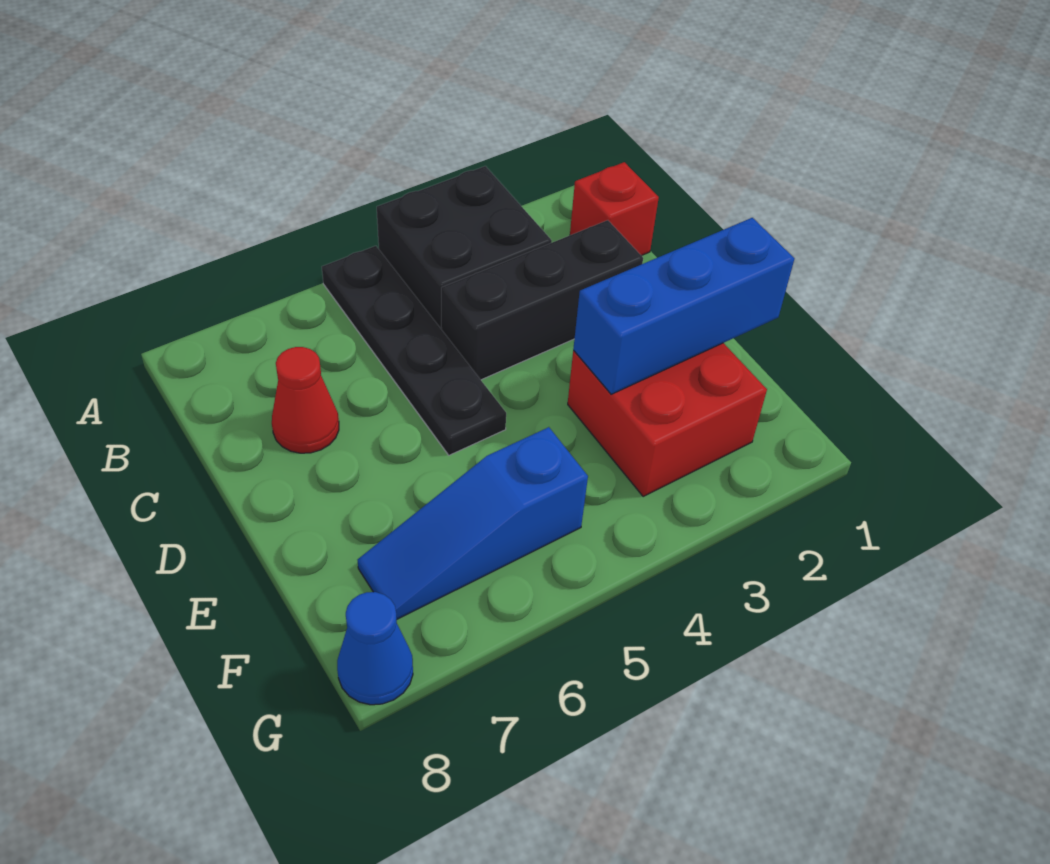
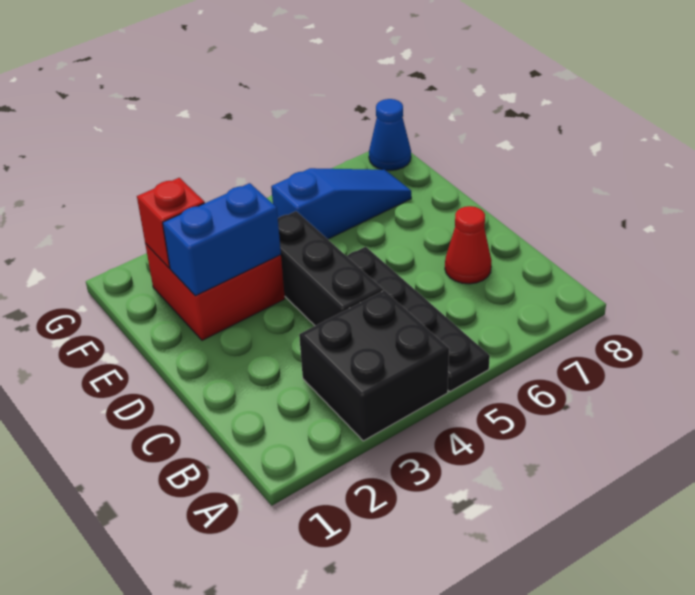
red 1x1 brick [570,162,659,256] -> red 1x1 brick moved to [137,178,205,268]
black 1x3 brick [441,220,643,380] -> black 1x3 brick turned to [278,211,383,326]
blue 1x3 brick [573,218,794,394] -> blue 1x2 brick [163,183,281,296]

